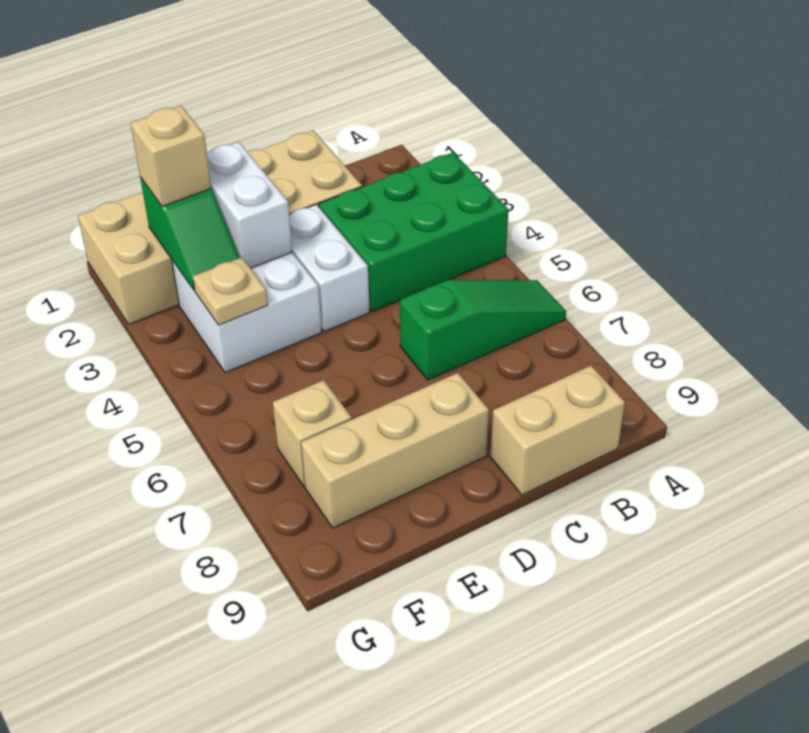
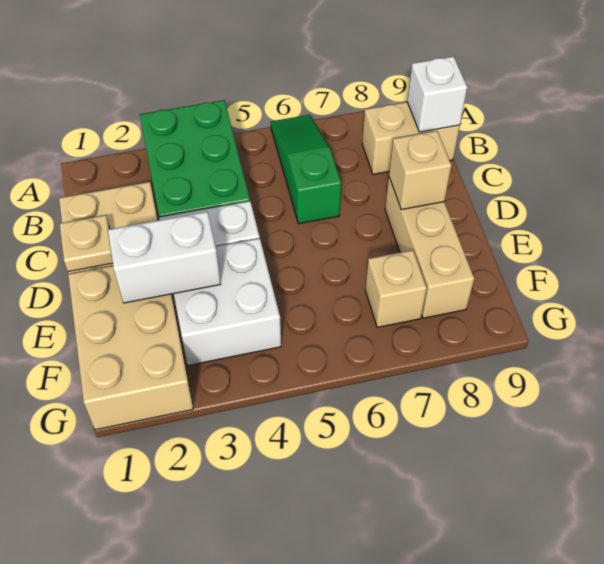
tan 1x2 brick [490,366,625,495] -> tan 1x2 brick turned to [362,102,460,174]
none -> white 1x1 brick [407,56,467,132]
green 1x2 slope [140,177,240,290] -> none
tan 1x1 brick [131,106,211,206] -> tan 1x1 brick moved to [389,131,451,210]
tan 1x1 plate [193,257,268,325] -> tan 1x1 plate moved to [60,215,113,272]

